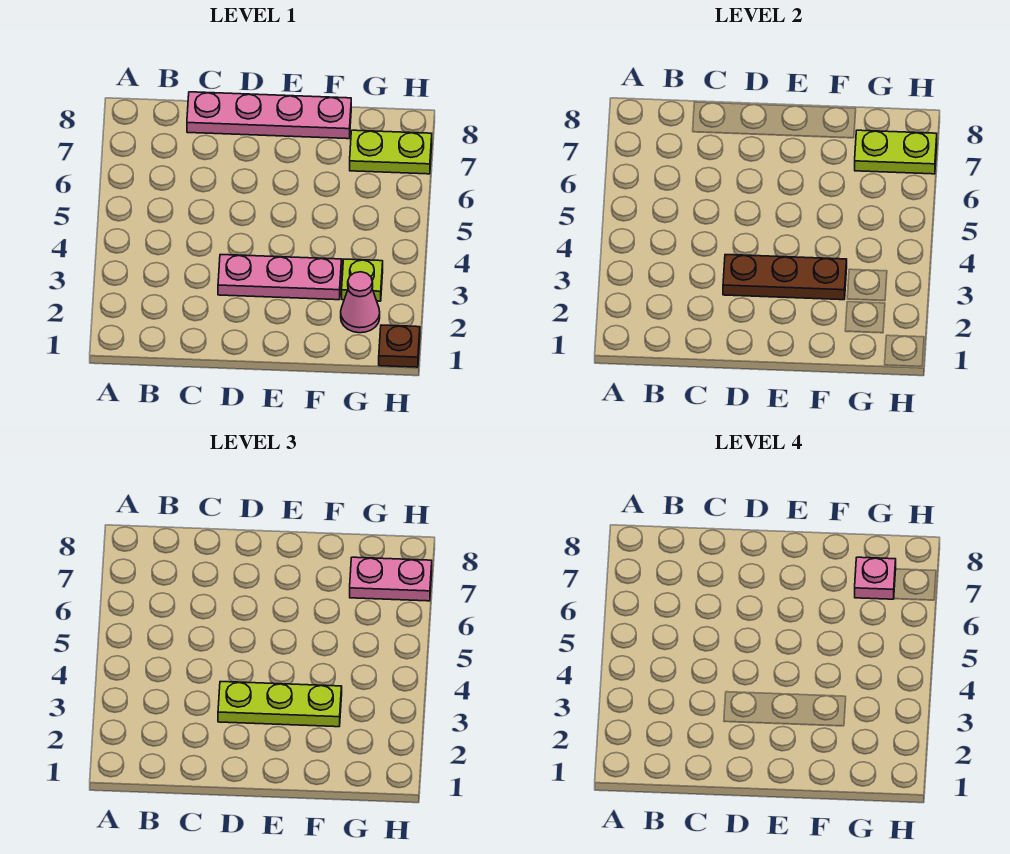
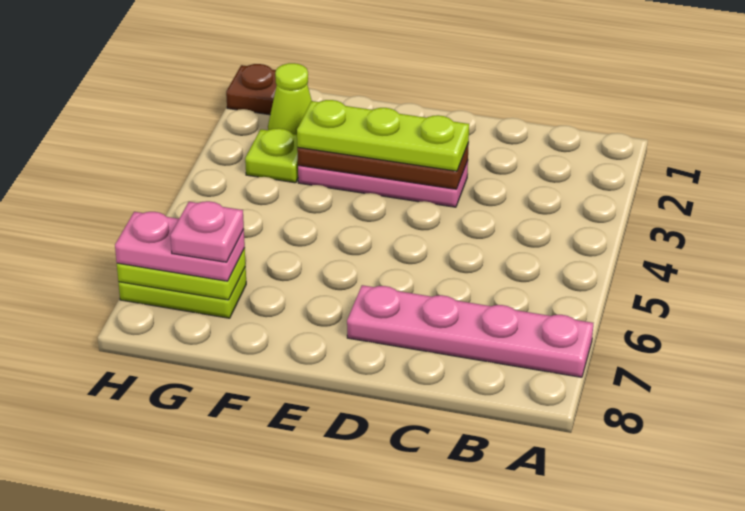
pink 1x4 plate [187,92,351,139] -> pink 1x4 plate moved to [347,285,593,377]
pink 1x1 cone [341,272,380,333] -> lime 1x1 cone [268,63,312,135]

